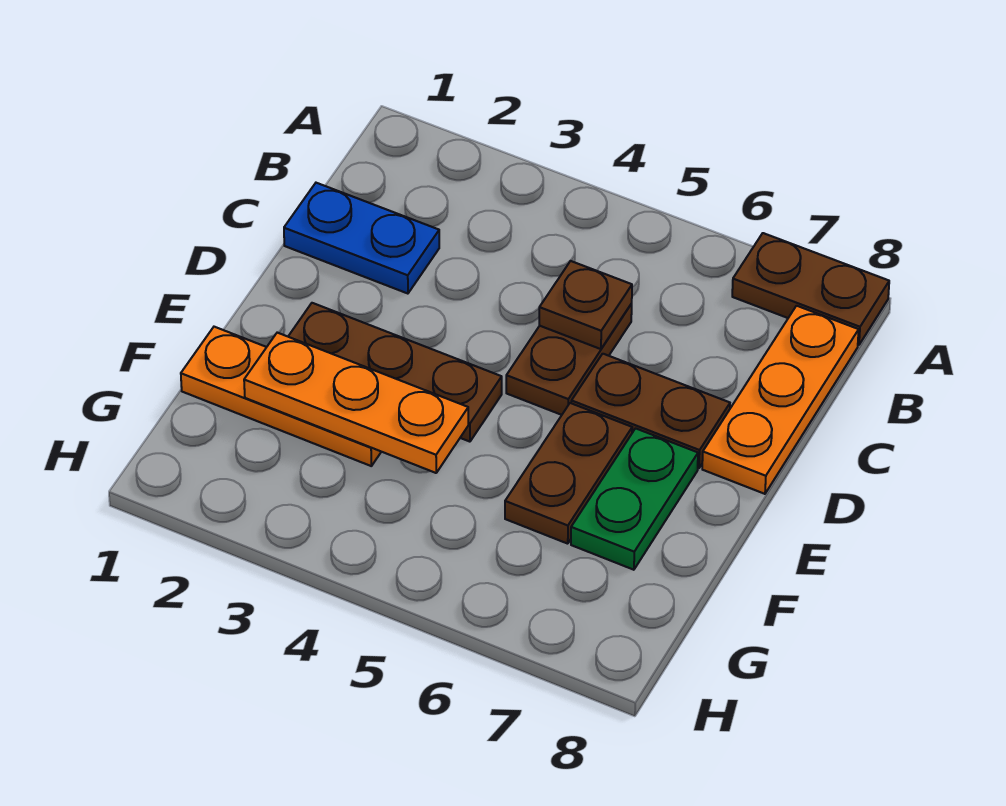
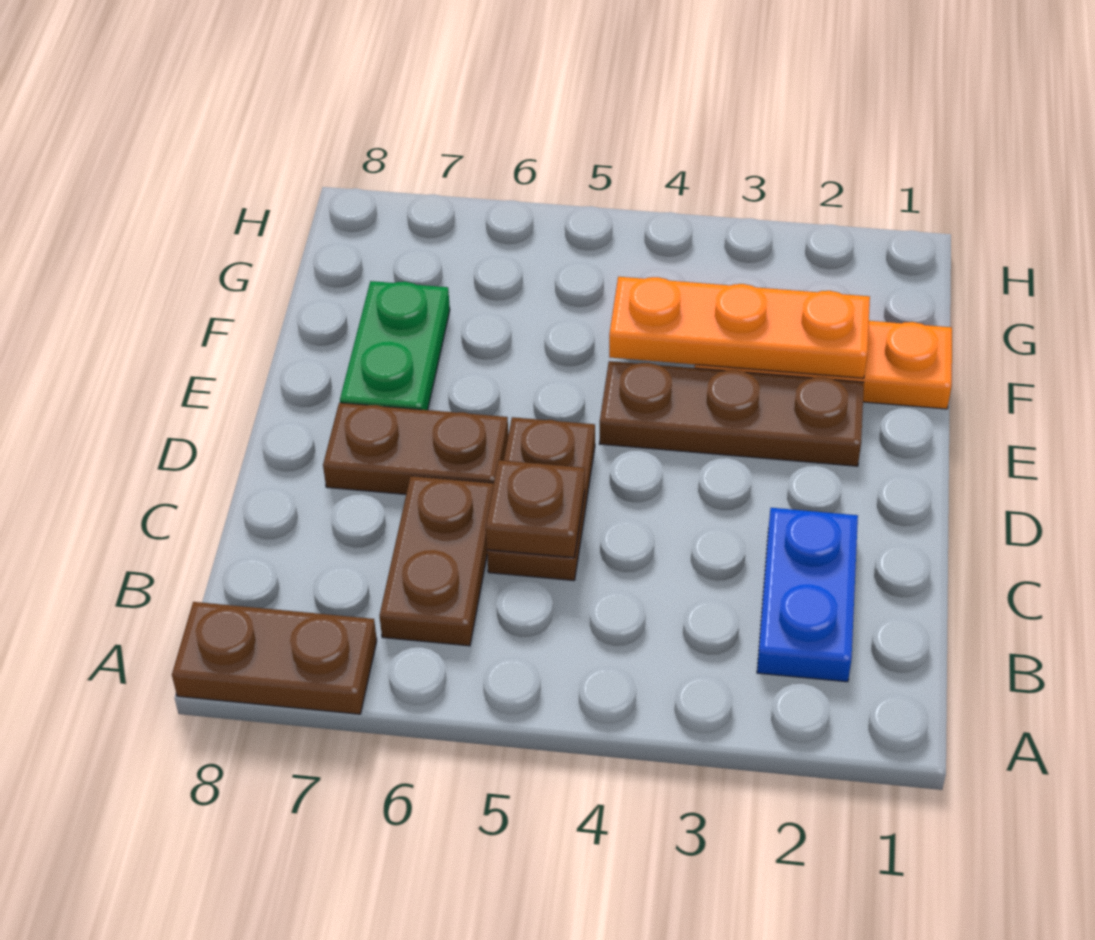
orange 1x3 plate [702,306,859,494] -> none
blue 1x2 plate [284,183,439,294] -> blue 1x2 plate turned to [757,508,858,682]
brown 1x2 plate [505,403,632,544] -> brown 1x2 plate moved to [380,476,494,646]

